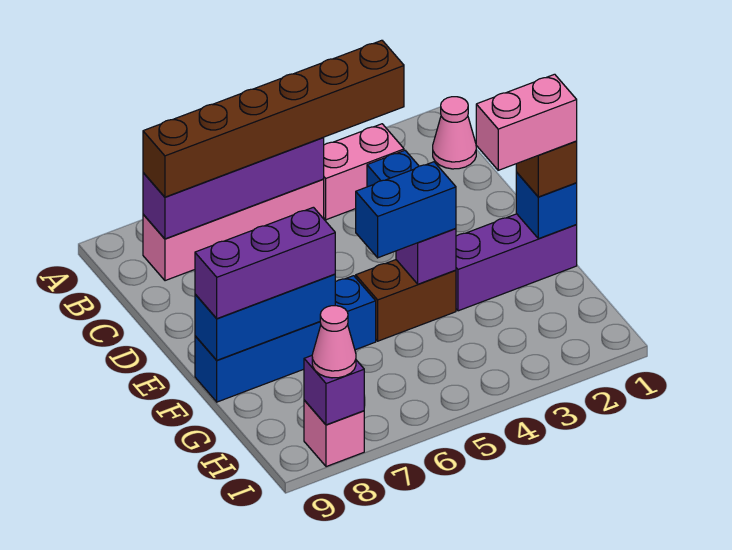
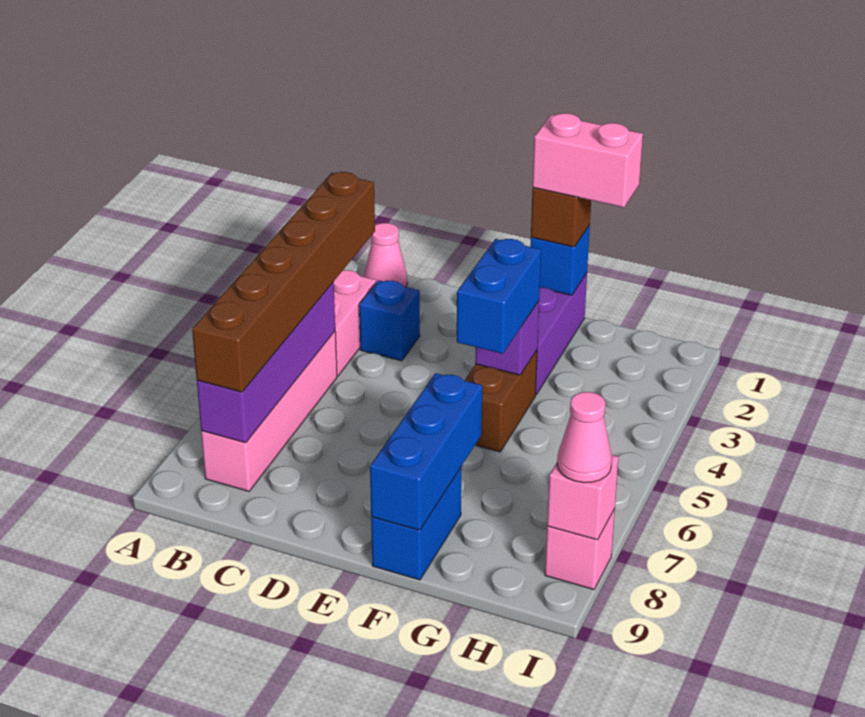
pink 1x2 brick [476,74,577,170] -> pink 1x2 brick turned to [533,113,643,207]
blue 1x4 brick [195,276,376,402] -> blue 1x2 brick [371,468,461,580]
purple 1x3 brick [195,207,335,319] -> none
purple 1x1 brick [304,356,364,425] -> pink 1x1 brick [547,455,618,540]

